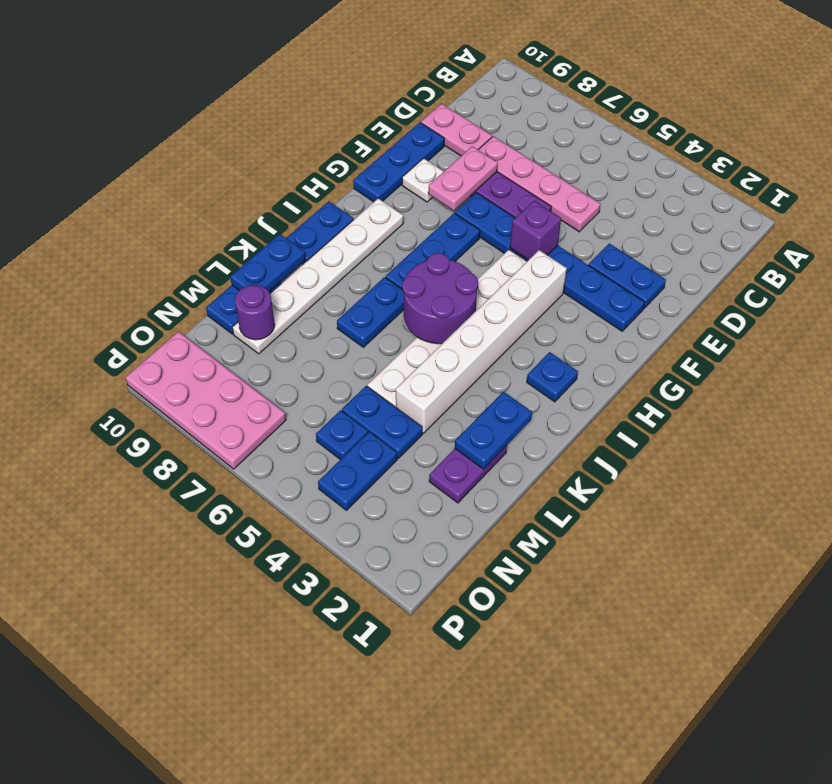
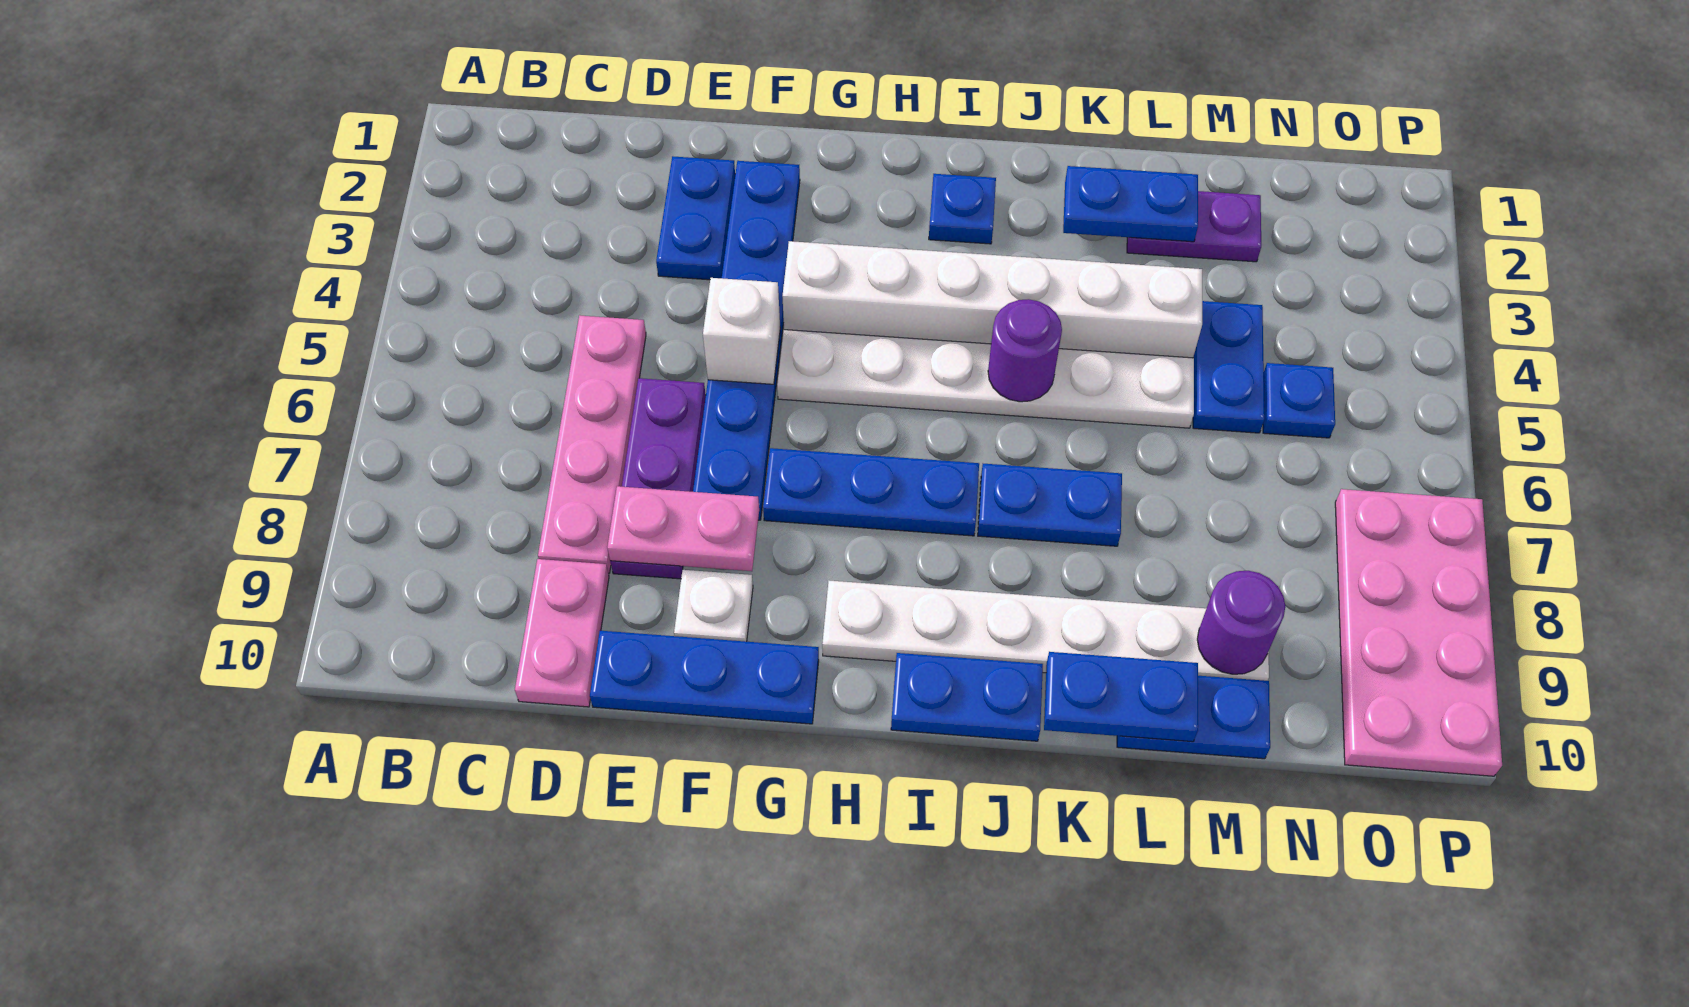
purple 1x1 brick [510,201,561,260] -> white 1x1 brick [703,278,780,384]
purple 2x2 round brick [402,253,478,344] -> purple 1x1 round brick [988,299,1062,402]
blue 1x2 plate [318,432,397,510] -> none

